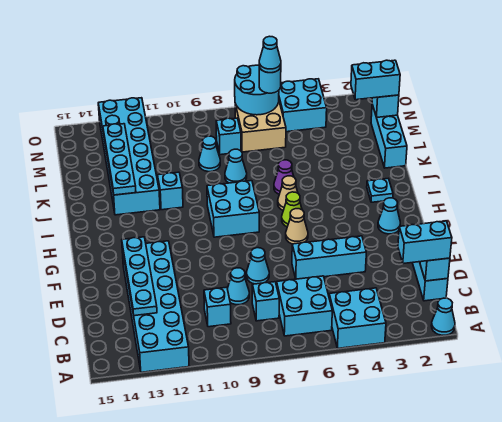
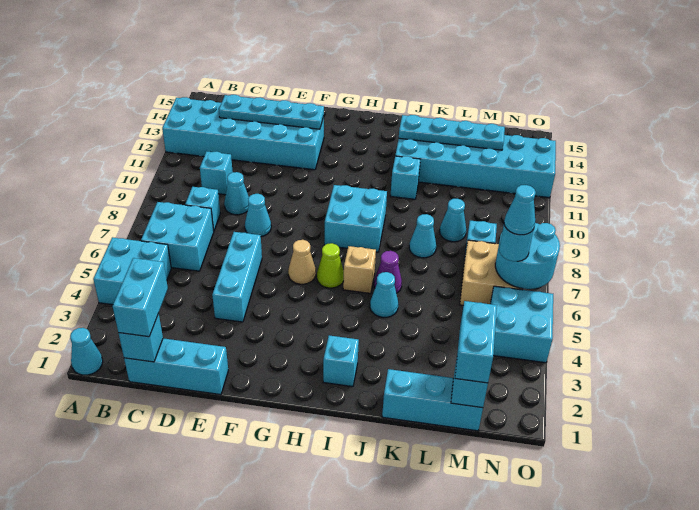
cyan 1x1 cone [378,198,400,234] -> cyan 1x1 cone moved to [370,272,398,317]
cyan 1x1 plate [367,179,393,202] -> cyan 1x1 brick [323,335,359,387]
tan 1x1 cone [278,176,298,210] -> tan 1x1 brick [343,246,376,293]

